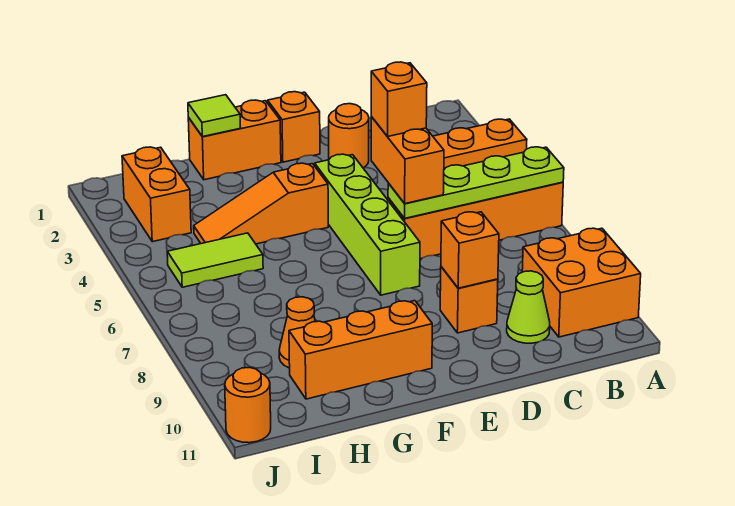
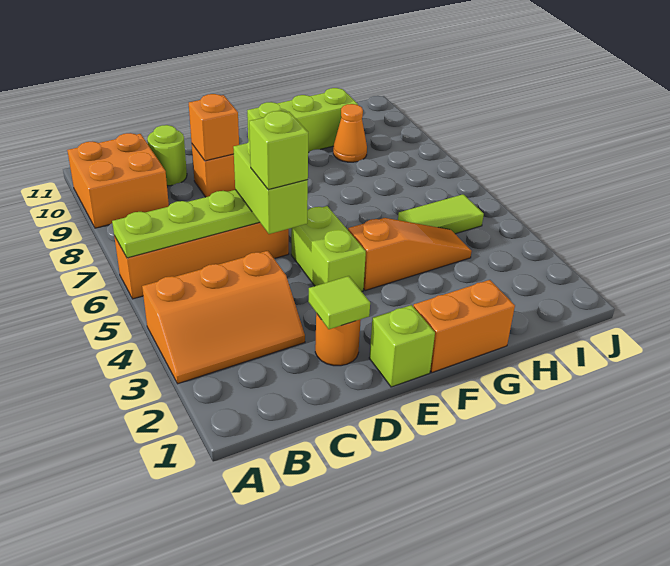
lime 1x1 cone [507,271,550,343] -> lime 1x1 round brick [147,125,187,186]
orange 1x2 brick [371,117,444,204] -> lime 1x2 brick [233,141,308,234]
orange 1x1 brick [371,62,427,136] -> lime 1x1 brick [249,111,308,190]
orange 1x1 brick [268,92,320,162] -> lime 1x1 brick [369,305,435,387]
lime 1x4 brick [315,154,420,295] -> lime 1x2 brick [291,206,366,291]
orange 1x3 brick [289,301,432,399] -> lime 1x3 brick [247,88,358,152]
lime 1x1 tile [188,95,241,137] -> lime 1x1 tile moved to [308,276,370,329]
orange 1x2 brick [122,147,191,242] -> none
orange 1x1 round brick [225,367,271,443] -> none

